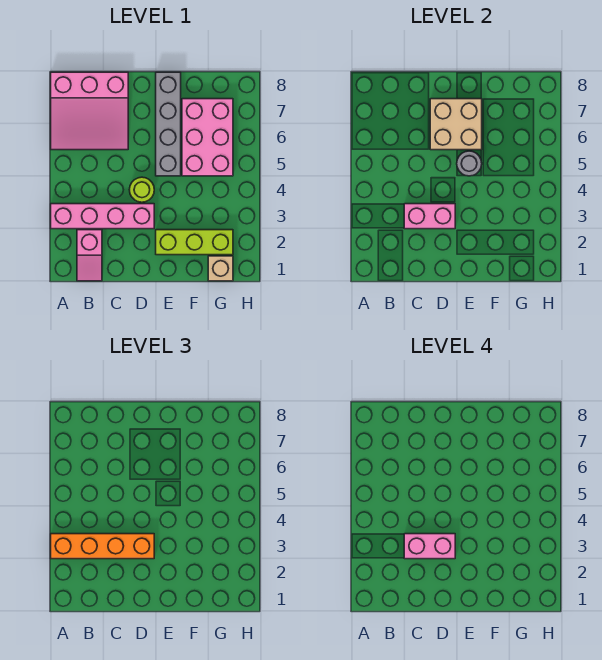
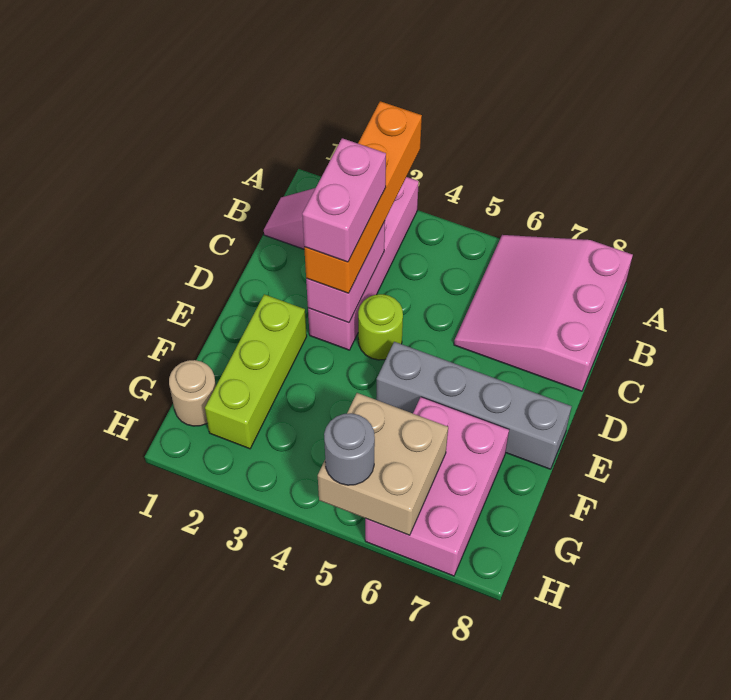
tan 2x2 brick [430,99,482,150] -> tan 2x2 brick moved to [318,393,448,535]
grey 1x1 round brick [457,151,482,176] -> grey 1x1 round brick moved to [324,413,375,485]
pink 2x3 brick [182,99,233,176] -> pink 2x3 brick turned to [365,397,509,576]
tan 1x1 brick [208,256,233,281] -> tan 1x1 round brick [169,360,216,426]

